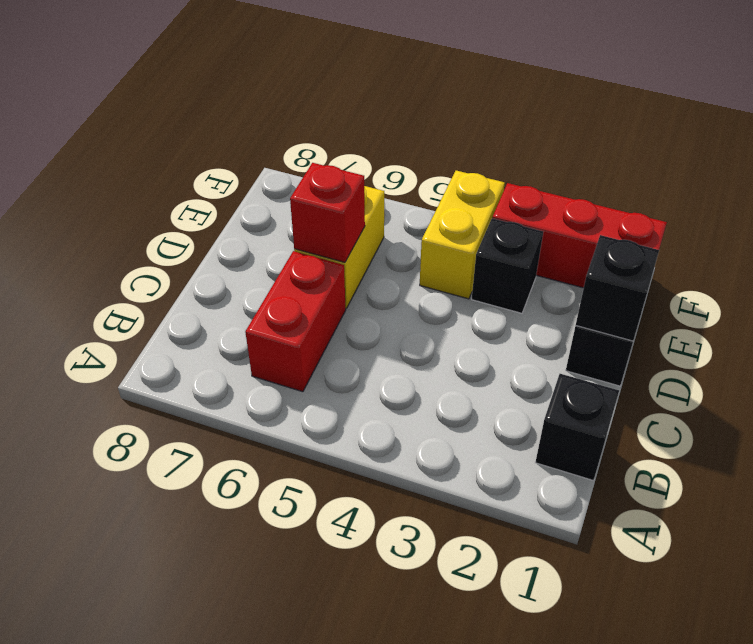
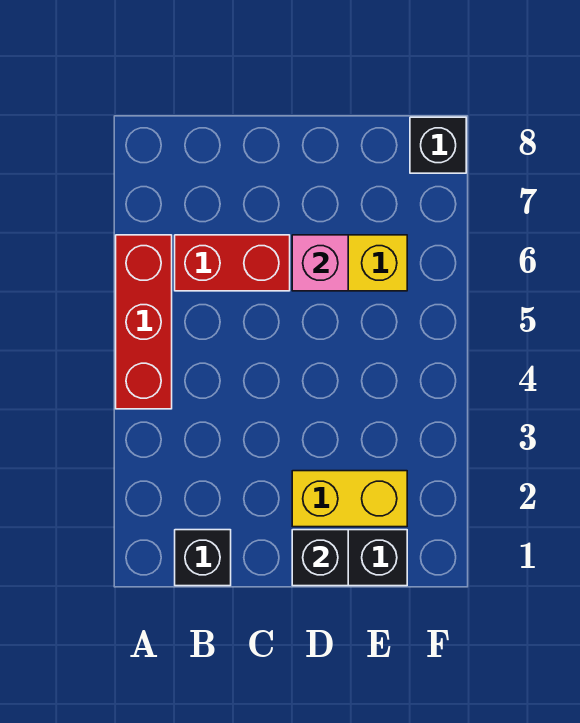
red 1x1 brick [290,163,365,262] -> pink 1x1 brick [292,235,348,291]
black 1x1 brick [472,218,543,313] -> black 1x1 brick moved to [410,117,466,173]
yellow 1x2 brick [420,171,505,299] -> yellow 1x2 brick moved to [292,471,407,527]
red 1x3 brick [492,183,667,288] -> red 1x3 brick moved to [116,235,172,409]

